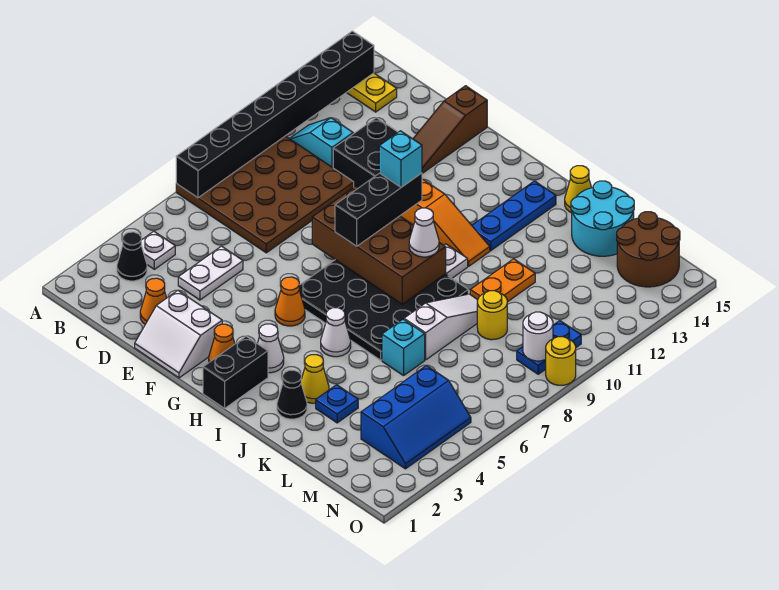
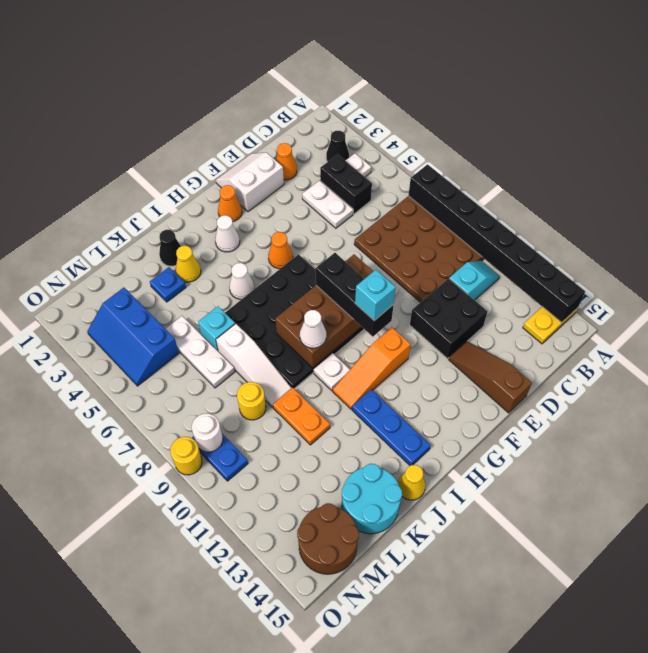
black 1x2 brick [203,336,268,408] -> black 1x2 brick moved to [320,154,372,214]
none -> white 1x3 plate [166,316,235,388]

